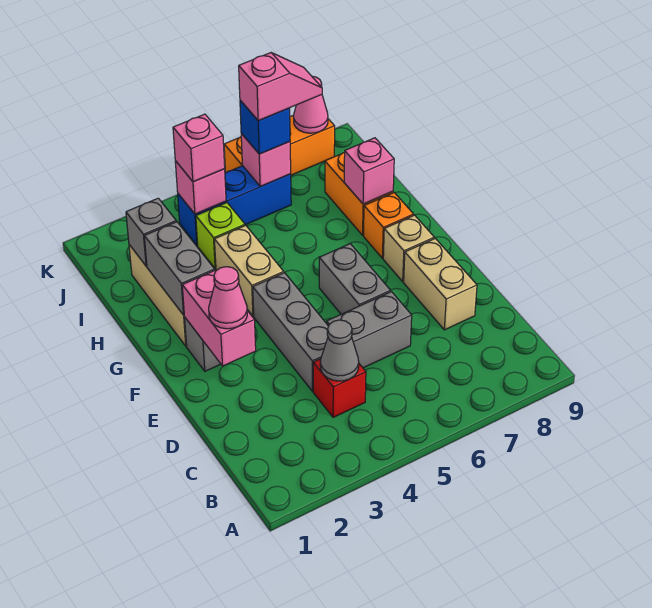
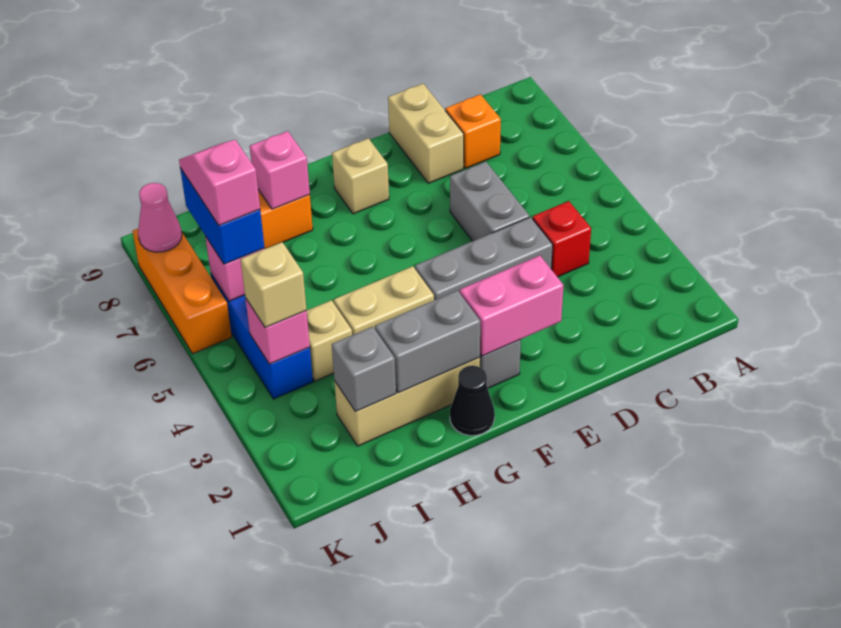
grey 1x1 cone [320,320,359,381] -> none
tan 1x2 brick [404,238,477,330] -> tan 1x2 brick turned to [388,84,464,183]
pink 1x1 cone [209,267,247,329] -> none
grey 1x2 brick [319,244,391,314] -> none
none -> black 1x1 cone [450,366,495,436]
orange 1x1 brick [364,193,414,258] -> orange 1x1 brick moved to [445,94,501,168]
lime 1x1 brick [196,203,245,269] -> tan 1x1 brick [307,300,352,381]
pink 1x1 brick [173,114,225,182] -> tan 1x1 brick [241,242,306,328]
blue 1x1 brick [240,100,290,154] -> blue 1x2 brick [180,168,265,264]

